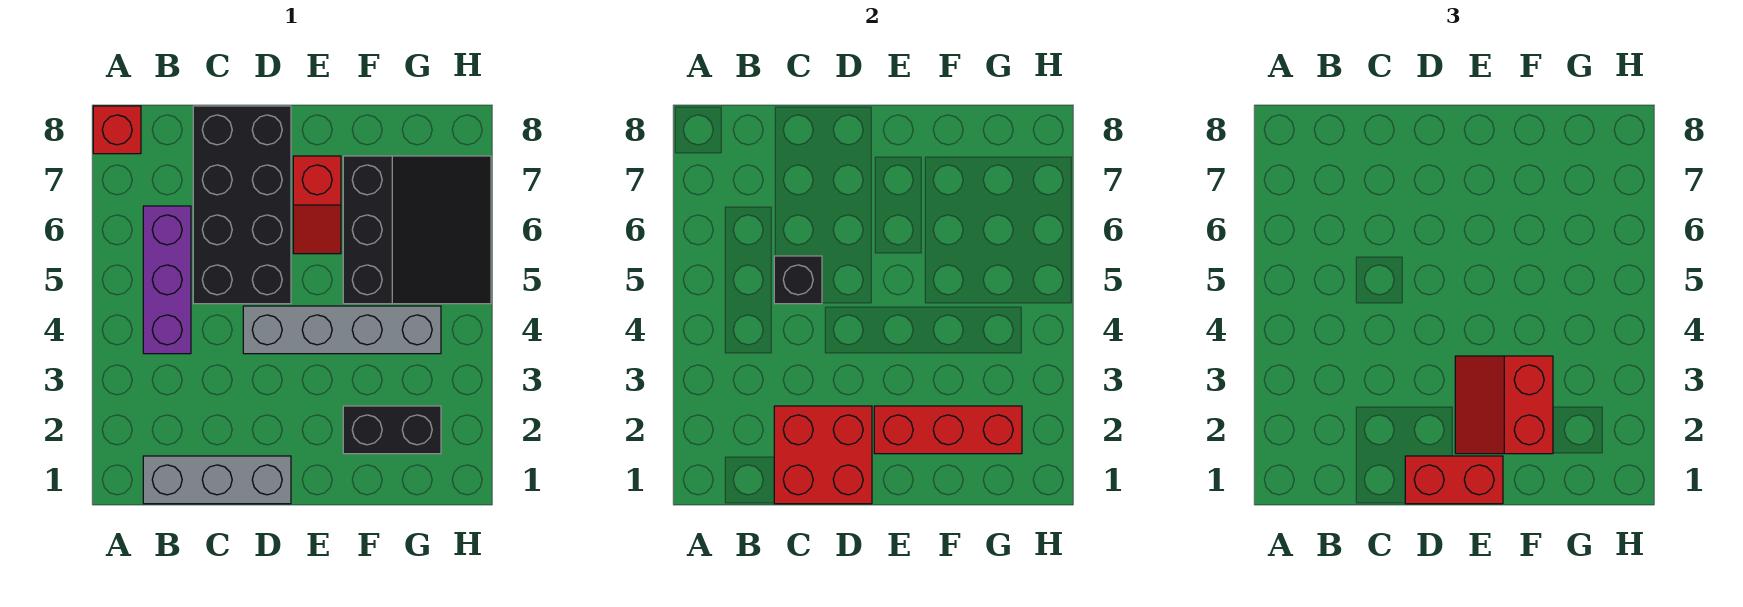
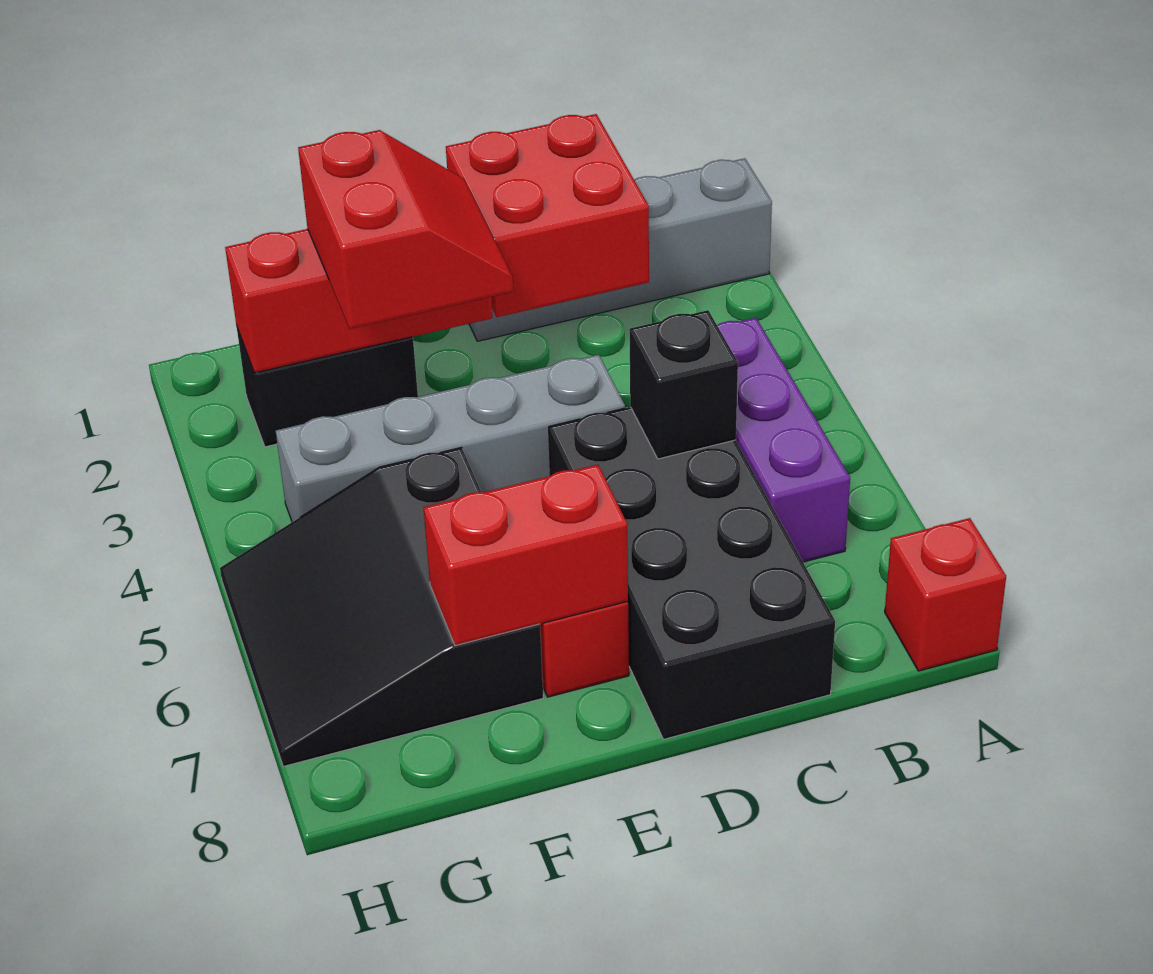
grey 1x3 brick [143,456,291,504] -> grey 1x4 brick [469,158,772,341]
red 1x2 brick [1405,456,1503,504] -> red 1x2 brick moved to [423,465,628,646]

